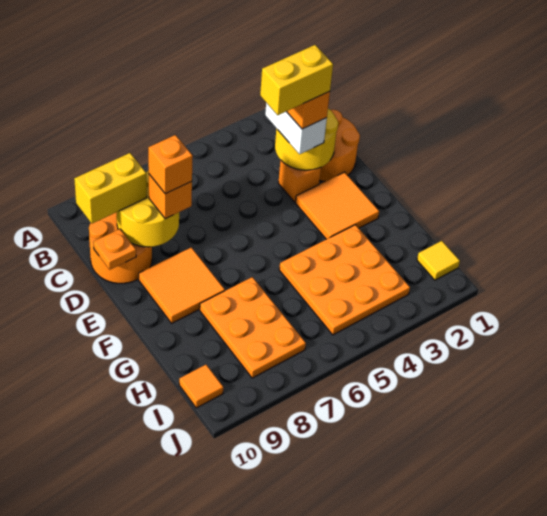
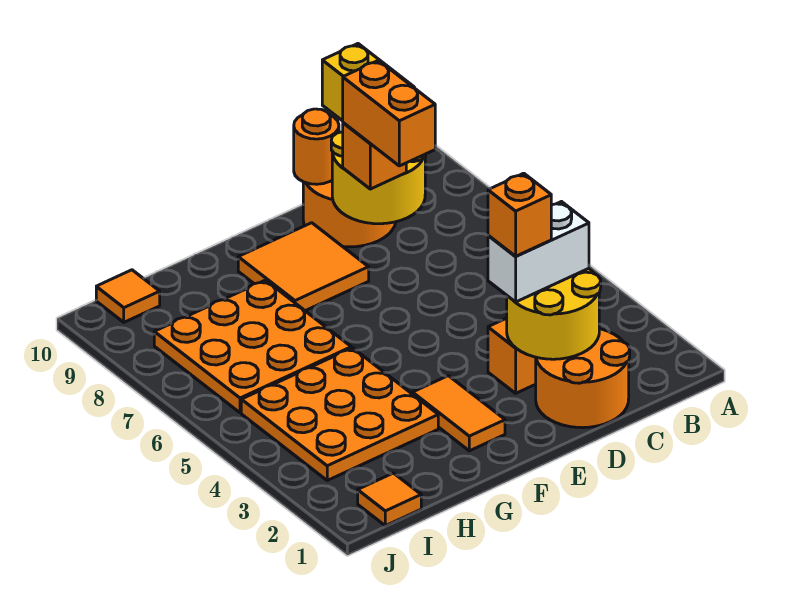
yellow 1x2 brick [260,45,333,115] -> none
orange 1x1 brick [148,135,193,194] -> orange 1x2 brick [343,60,435,166]
orange 1x1 plate [94,229,136,270] -> orange 1x1 round brick [294,109,339,184]
orange 2x2 tile [296,172,379,239] -> orange 1x2 tile [413,376,505,451]
orange 2x3 plate [200,277,306,378] -> orange 3x3 plate [154,280,351,413]
yellow 1x1 tile [417,241,460,280] -> orange 1x1 tile [358,473,421,526]

